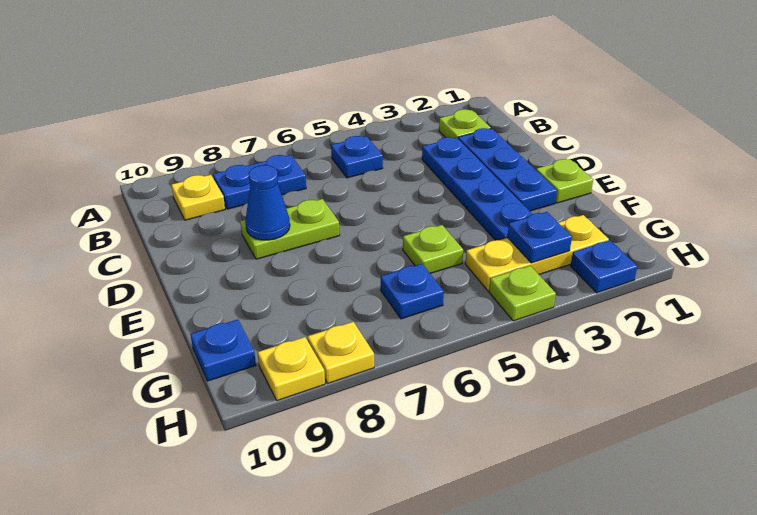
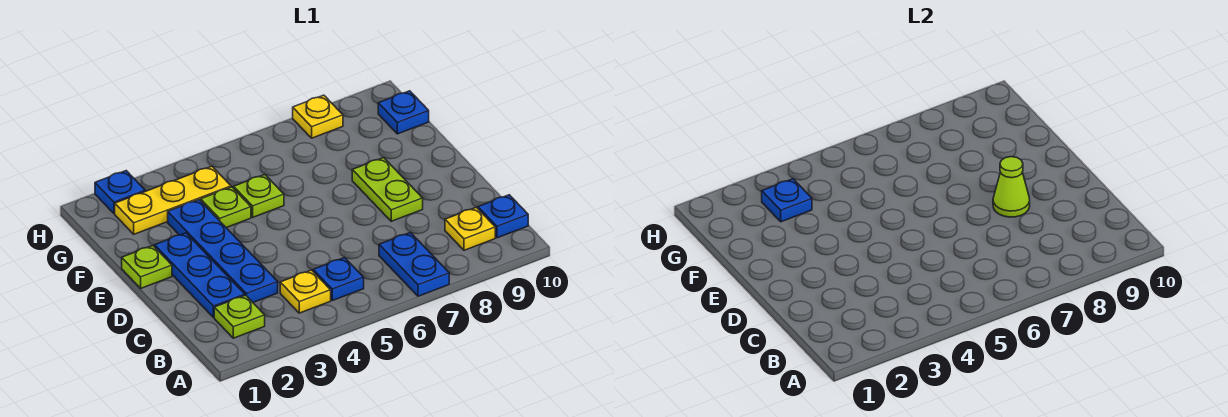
blue 1x2 plate [213,155,306,209] -> blue 1x2 plate turned to [379,232,449,296]
lime 1x2 plate [240,199,340,259] -> lime 1x2 plate turned to [352,158,423,221]
blue 1x1 cone [245,165,290,240] -> lime 1x1 cone [993,157,1030,217]
blue 1x1 plate [381,264,444,319] -> blue 1x1 plate moved to [478,195,528,238]
lime 1x1 plate [489,266,556,321] -> lime 1x1 plate moved to [201,187,251,228]
yellow 1x1 plate [258,337,325,401] -> yellow 1x1 plate moved to [280,270,331,313]

